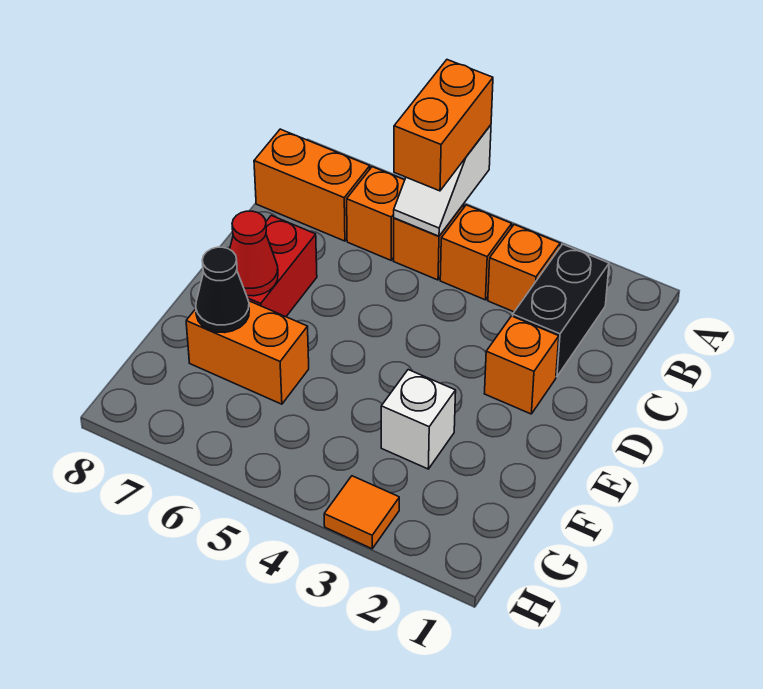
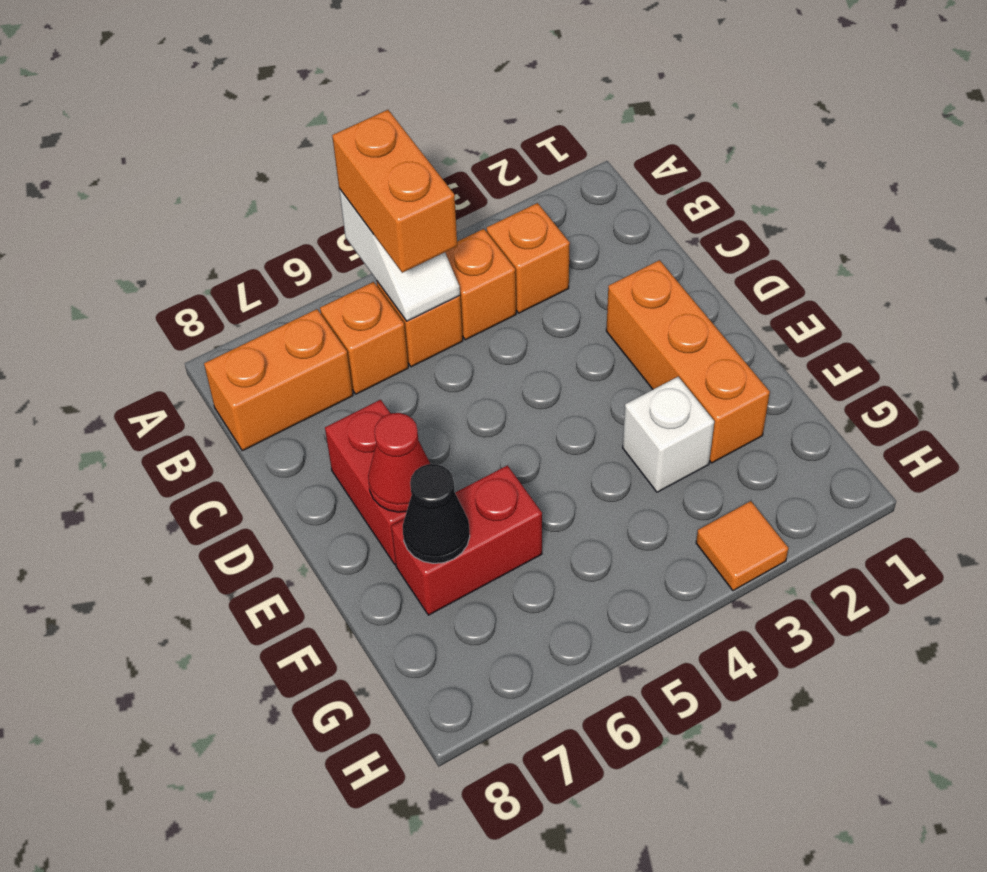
black 1x2 brick [513,244,609,377] -> none
orange 1x1 brick [484,316,559,414] -> orange 1x3 brick [606,260,770,463]
orange 1x2 brick [186,301,309,404] -> red 1x2 brick [391,465,542,615]

